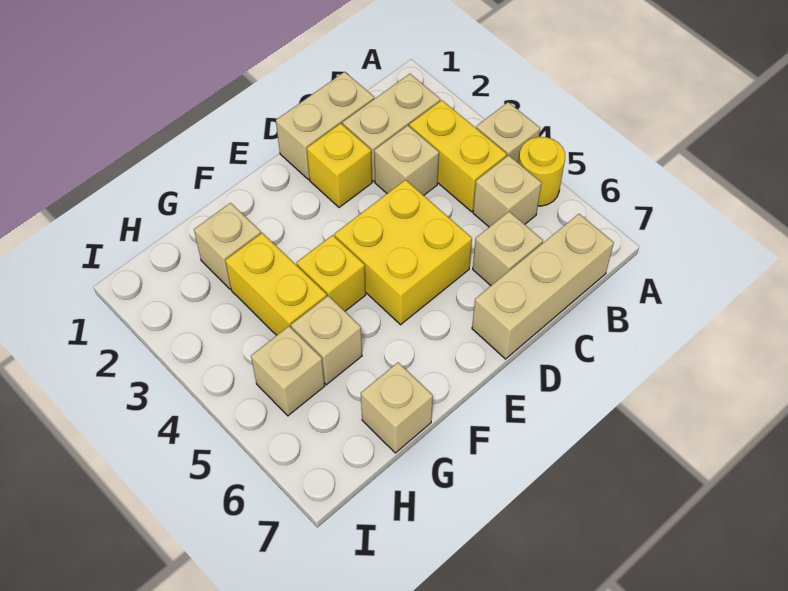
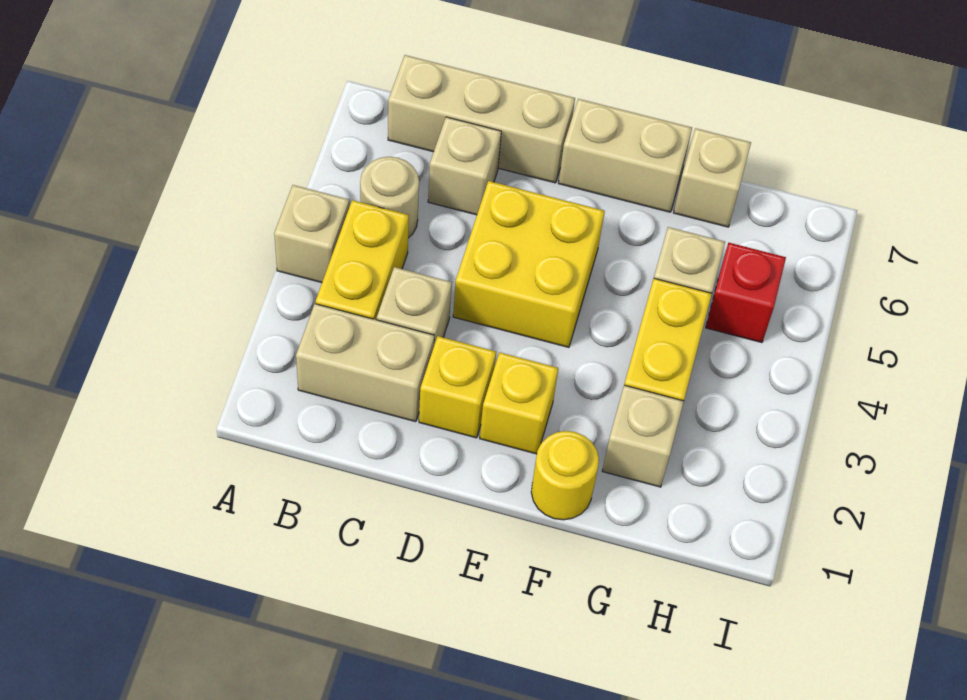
yellow 1x1 round brick [518,137,565,206] -> yellow 1x1 round brick moved to [531,431,599,520]
tan 1x1 brick [473,155,541,227] -> tan 1x1 round brick [360,157,419,238]
tan 1x2 brick [276,72,374,180] -> tan 1x2 brick moved to [558,99,692,212]
yellow 1x1 brick [297,235,366,311] -> yellow 1x1 brick moved to [480,352,558,454]
tan 1x1 brick [251,326,324,416] -> red 1x1 brick [706,243,786,343]

